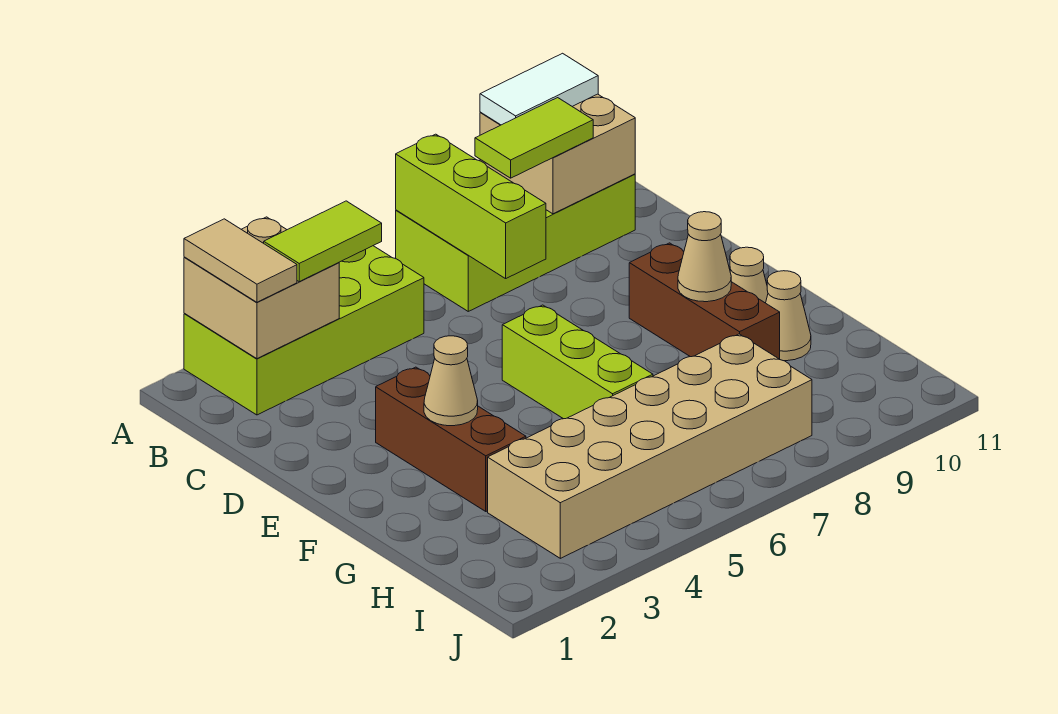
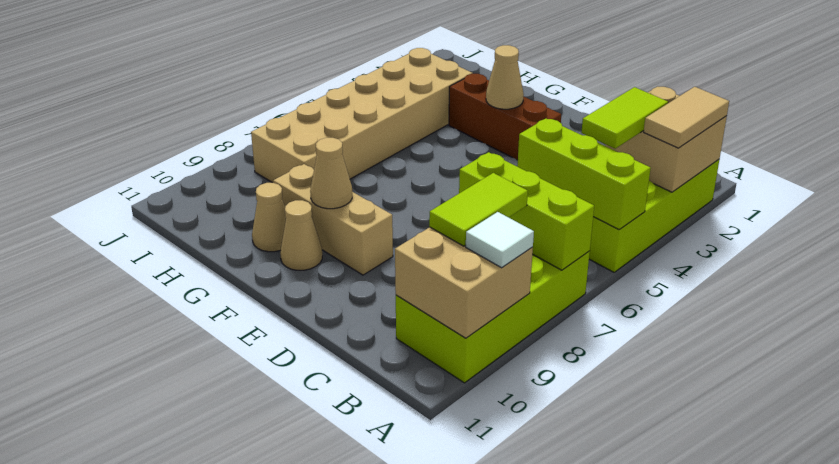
tan 1x2 tile [184,219,297,302] -> tan 1x2 tile turned to [644,87,729,148]
white 1x2 tile [480,53,598,125] -> white 1x1 tile [466,212,534,268]
lime 1x3 brick [502,305,653,419] -> lime 1x3 brick moved to [517,119,651,230]
brown 1x3 brick [629,243,780,359] -> tan 1x3 brick [273,164,393,275]

